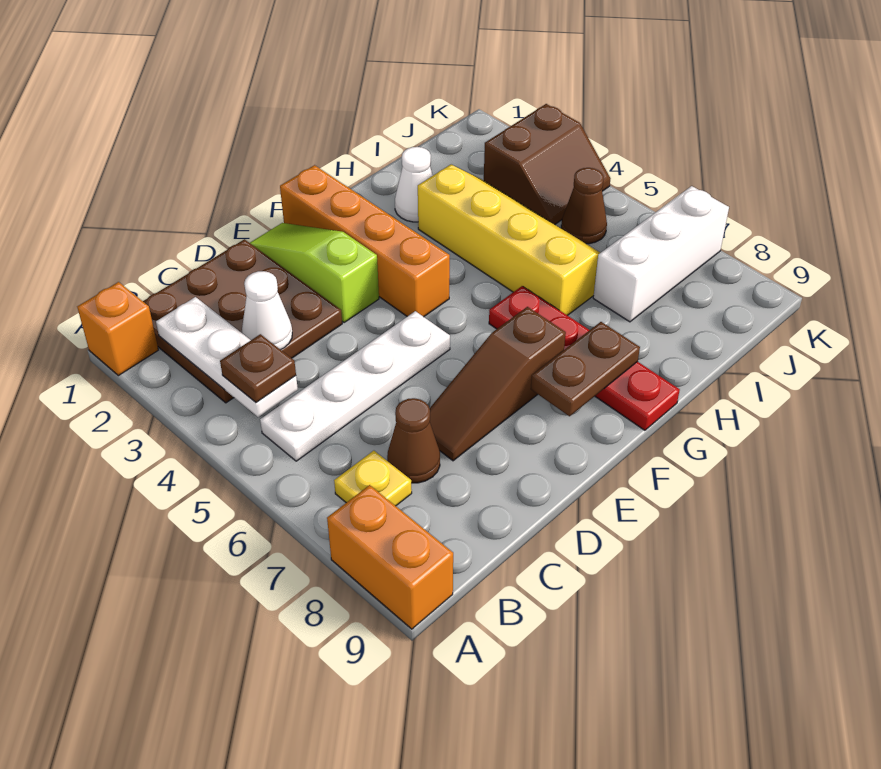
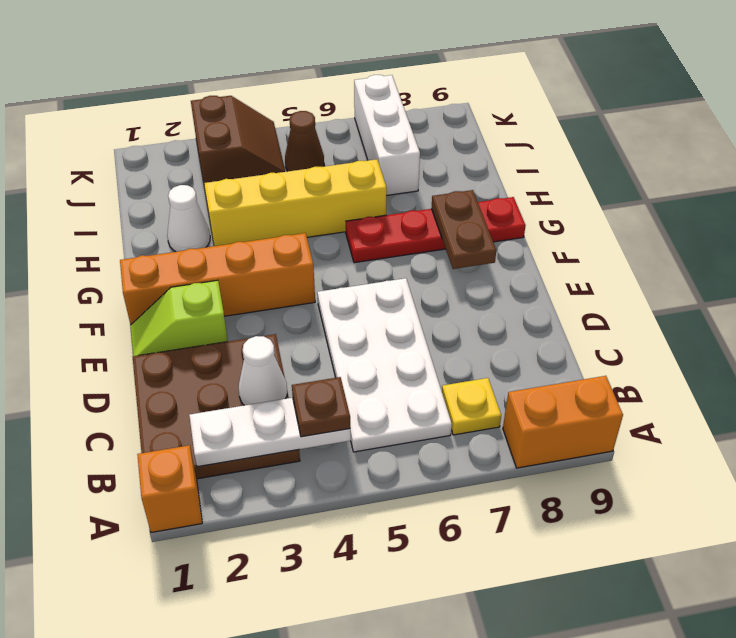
white 1x4 plate [260,311,450,461] -> white 2x4 plate [317,278,452,452]
brown 1x1 cone [387,398,440,483] -> none
brown 1x3 slope [430,307,566,461] -> none
lime 1x3 slope [250,223,379,323] -> lime 1x2 slope [130,280,228,356]

